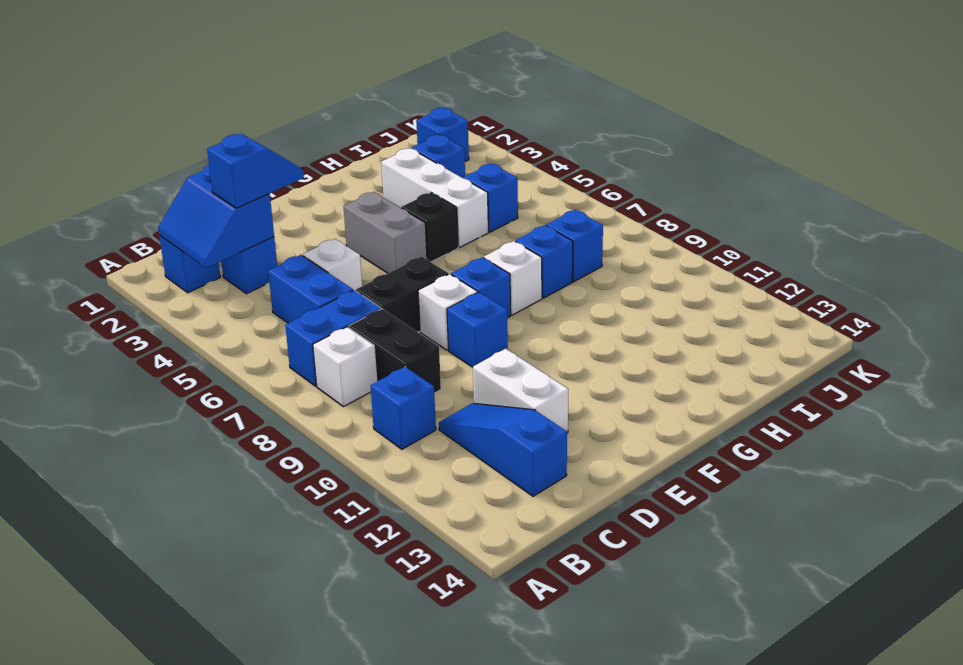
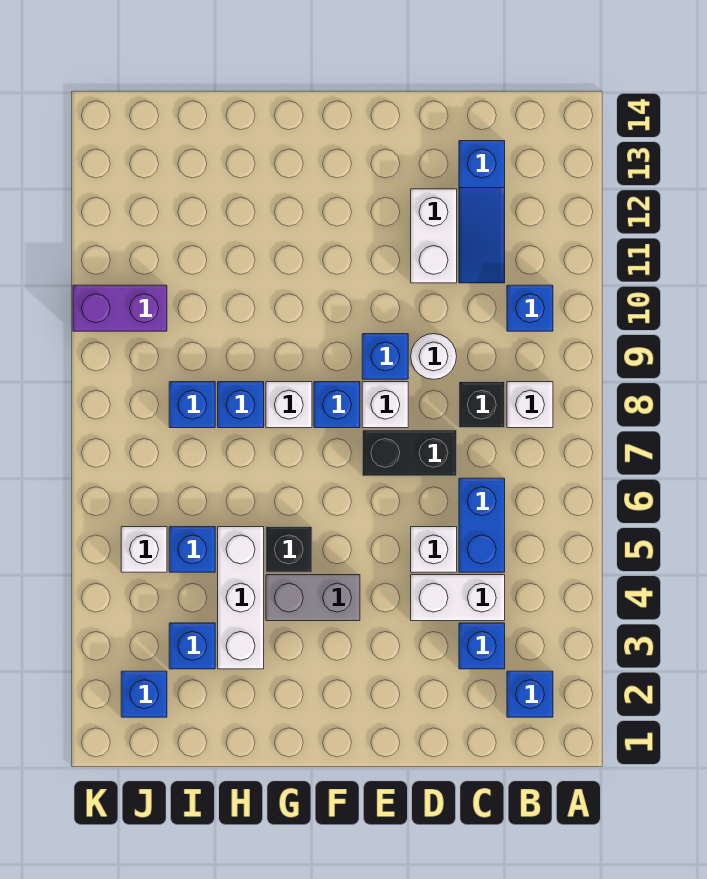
blue 2x2 slope [158,165,274,268] -> none
blue 1x2 brick [285,290,381,386] -> none
blue 1x2 slope [207,134,304,208] -> none
none -> white 1x2 brick [411,575,505,621]
black 1x2 brick [349,309,441,393] -> black 1x1 brick [459,382,505,428]
none -> white 1x1 round brick [411,334,457,379]
grey 1x2 brick [343,192,427,273] -> grey 1x2 brick turned to [266,575,360,621]
none -> white 1x1 brick [121,527,167,572]
none -> purple 1x2 brick [73,285,167,331]

